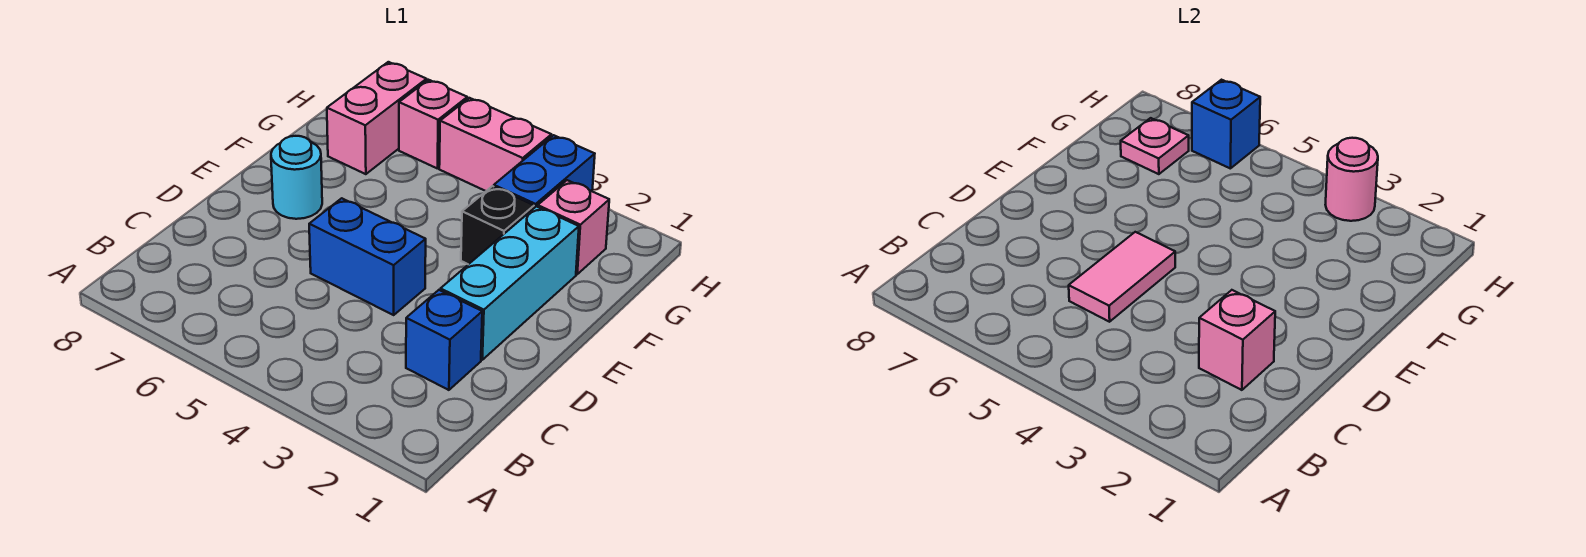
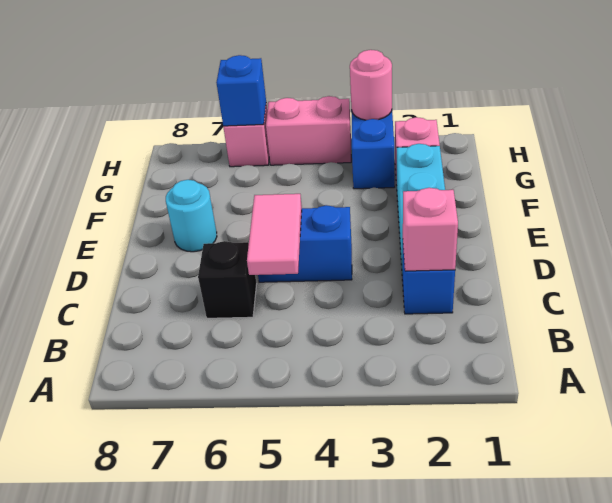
black 1x1 brick [461,186,534,264] -> black 1x1 brick moved to [198,241,257,318]
pink 1x2 brick [327,62,426,174] -> none
pink 1x1 plate [1121,118,1189,174] -> none

